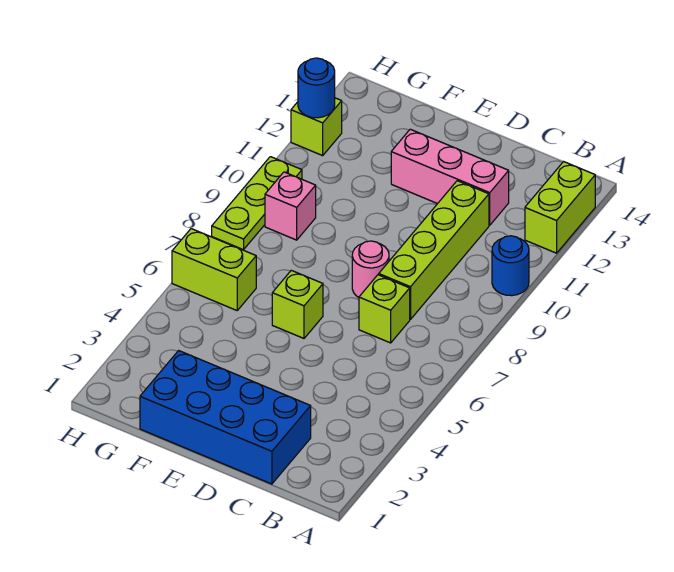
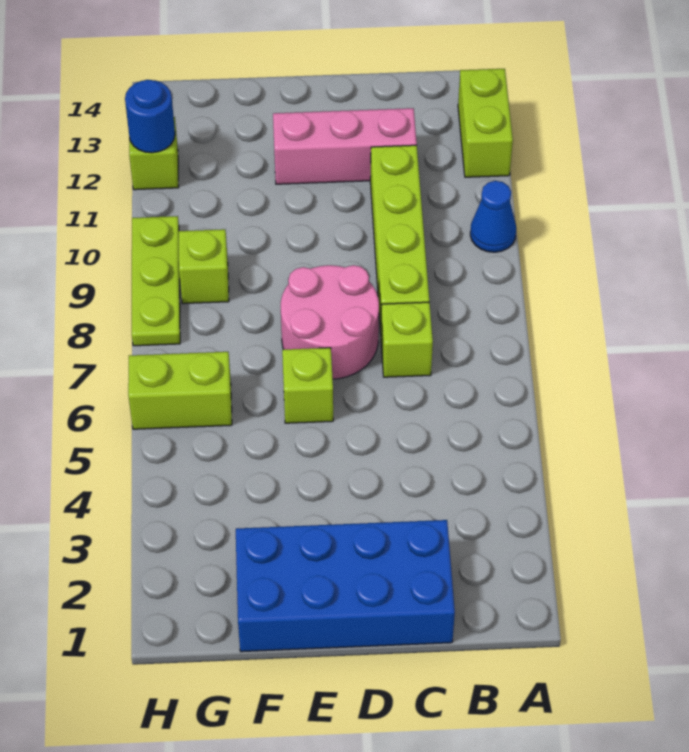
blue 1x1 round brick [492,236,529,296] -> blue 1x1 cone [470,181,516,252]
pink 1x1 round brick [352,241,389,297] -> pink 2x2 round brick [281,265,379,379]
pink 1x1 brick [265,172,316,240] -> lime 1x1 brick [178,229,229,304]

